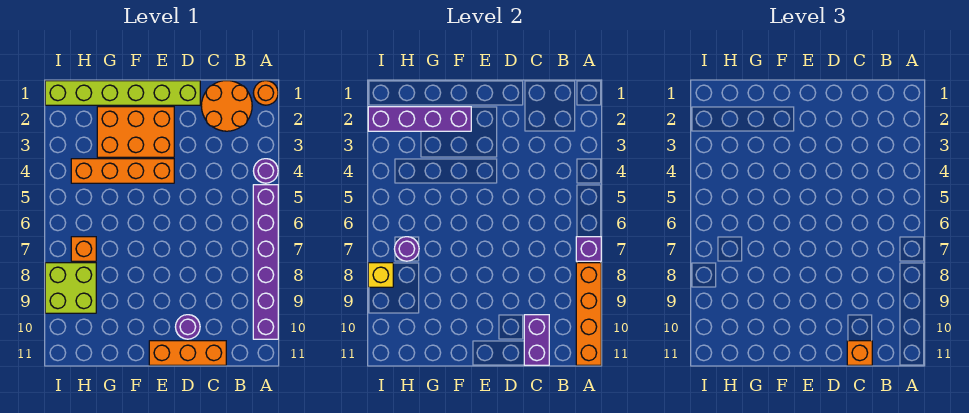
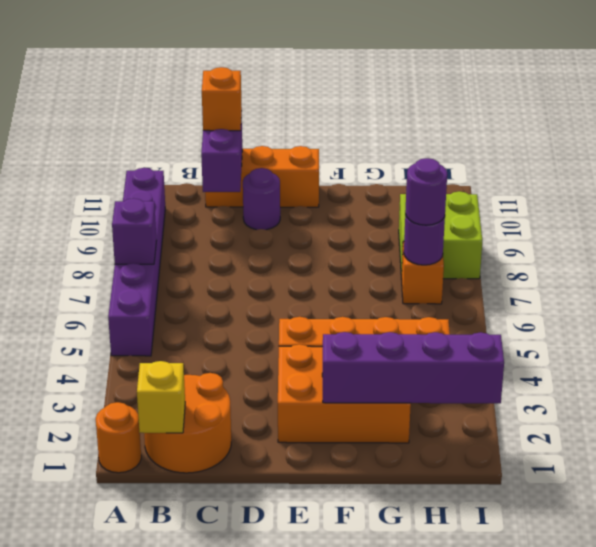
purple 1x1 round brick [254,159,278,183] -> purple 1x1 round brick moved to [405,158,447,225]
orange 1x4 brick [576,263,601,365] -> none
lime 1x6 brick [45,81,200,105] -> none
yellow 1x1 brick [368,263,393,287] -> yellow 1x1 brick moved to [137,361,185,433]

